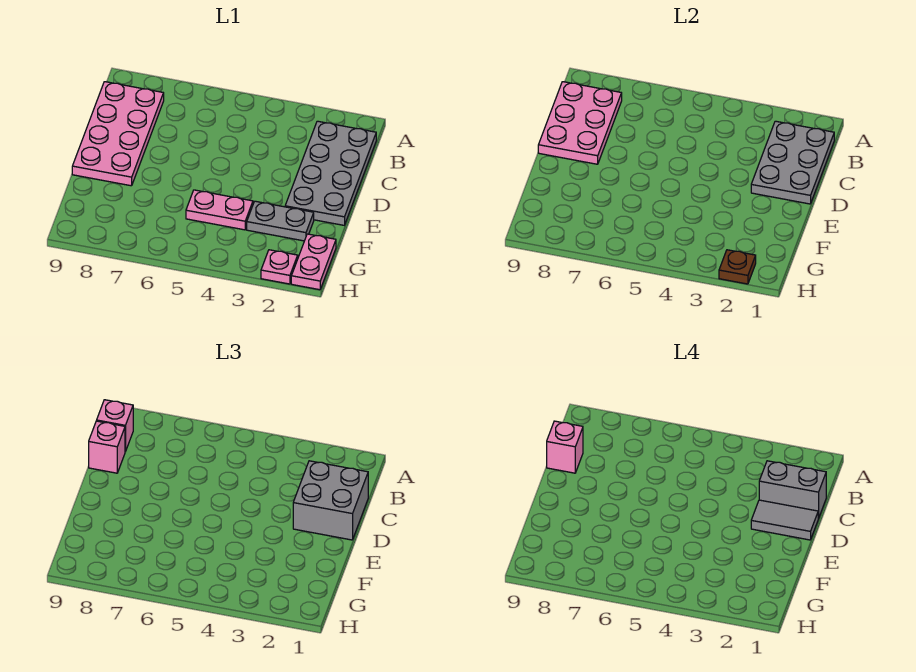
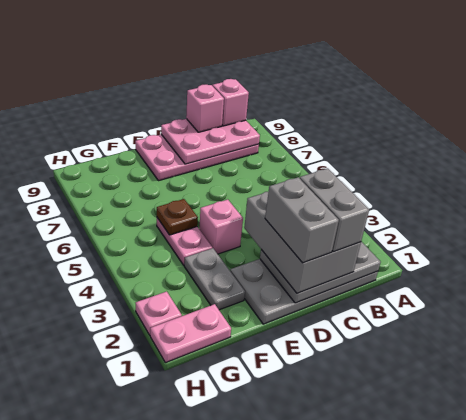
grey 2x2 brick [293,461,368,540] -> grey 2x3 brick [244,192,361,293]
pink 1x1 brick [547,421,583,473] -> pink 1x1 brick moved to [199,200,243,254]
grey 1x2 tile [751,500,818,540] -> grey 1x2 brick [265,177,339,263]
brown 1x1 plate [719,250,756,284] -> brown 1x1 plate moved to [157,199,198,235]

